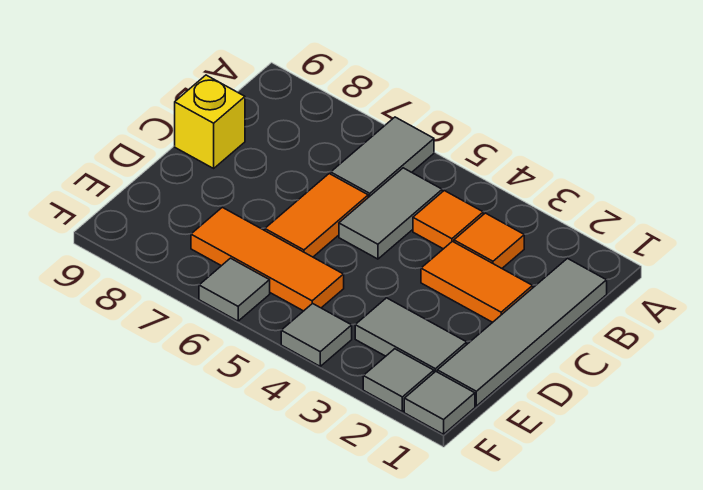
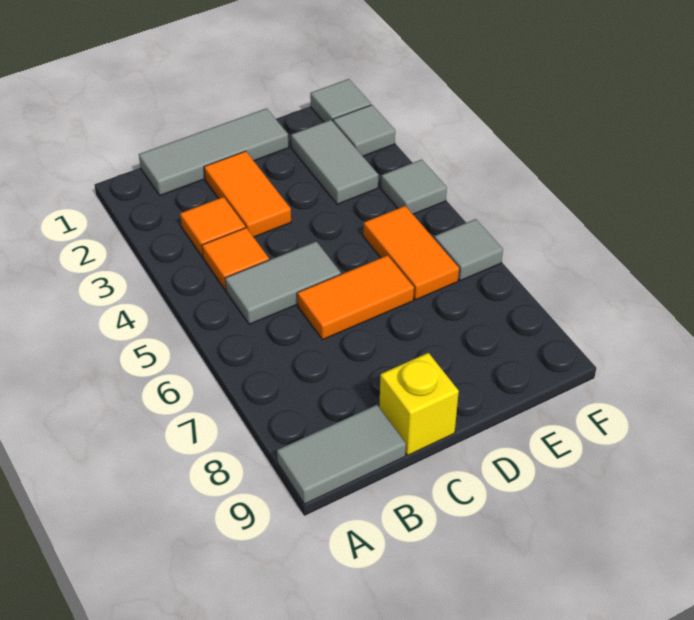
grey 1x2 tile [331,117,434,197] -> grey 1x2 tile moved to [277,405,406,504]
grey 1x4 tile [437,259,607,406] -> grey 1x3 tile [139,108,289,196]
orange 1x3 tile [191,207,344,311] -> orange 1x2 tile [363,206,459,300]

